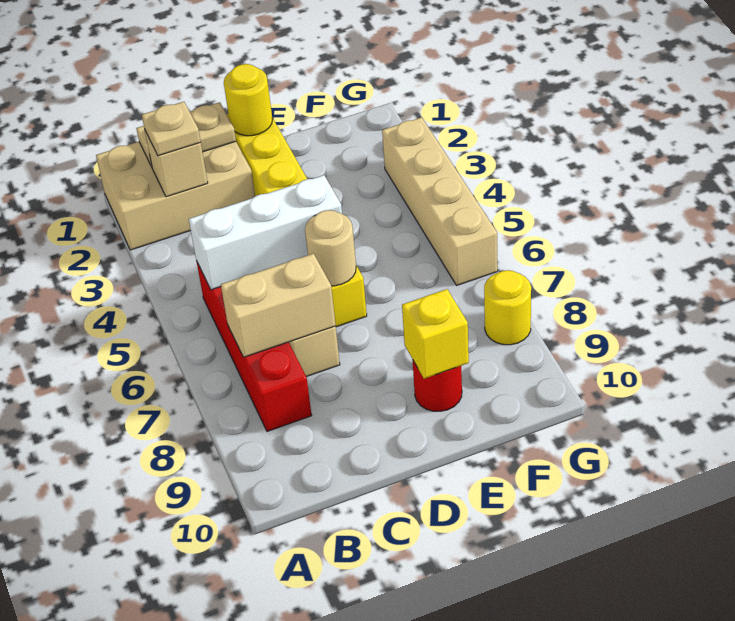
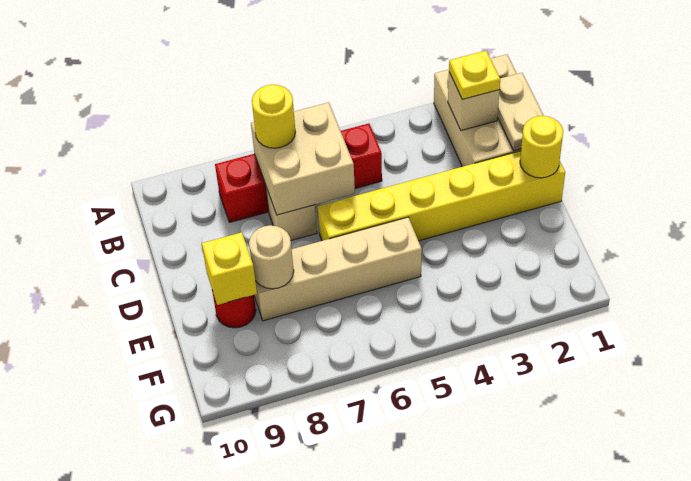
tan 1x1 plate [142,102,201,156] -> yellow 1x1 plate [449,51,500,99]
white 1x3 brick [189,175,342,290] -> none
tan 1x2 brick [221,254,336,357] -> tan 2x2 brick [251,103,355,215]
tan 1x1 round brick [305,210,356,286] -> tan 1x1 round brick moved to [249,225,294,289]
tan 1x4 brick [382,117,498,285] -> tan 1x4 brick moved to [254,217,422,321]
yellow 1x1 round brick [484,270,531,345] -> yellow 1x1 round brick moved to [252,85,295,148]

